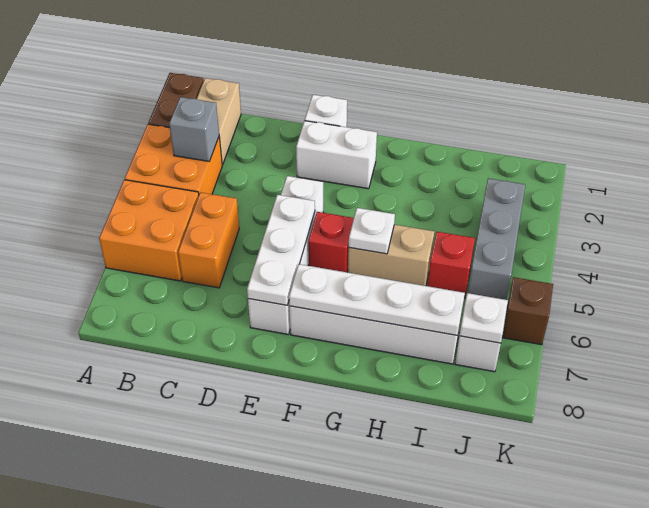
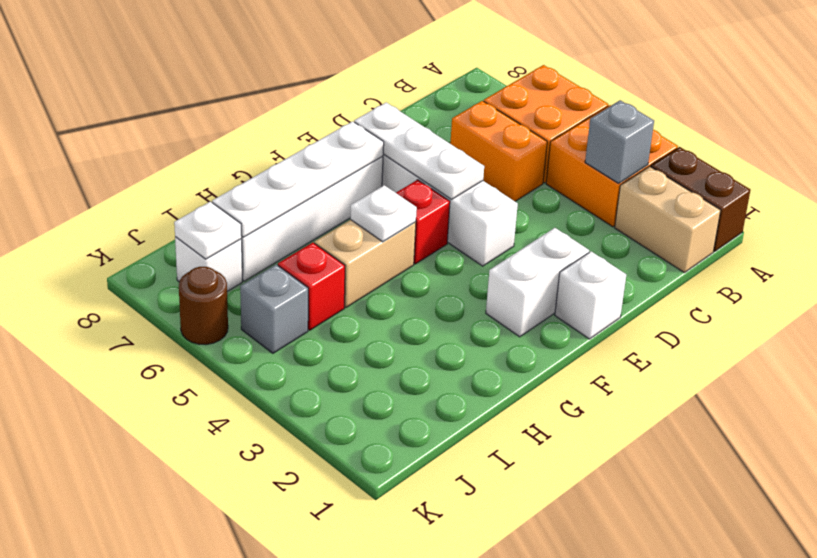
grey 1x3 brick [468,178,525,300] -> grey 1x1 brick [240,265,308,353]
brown 1x1 brick [503,277,553,345] -> brown 1x1 round brick [179,267,228,345]

